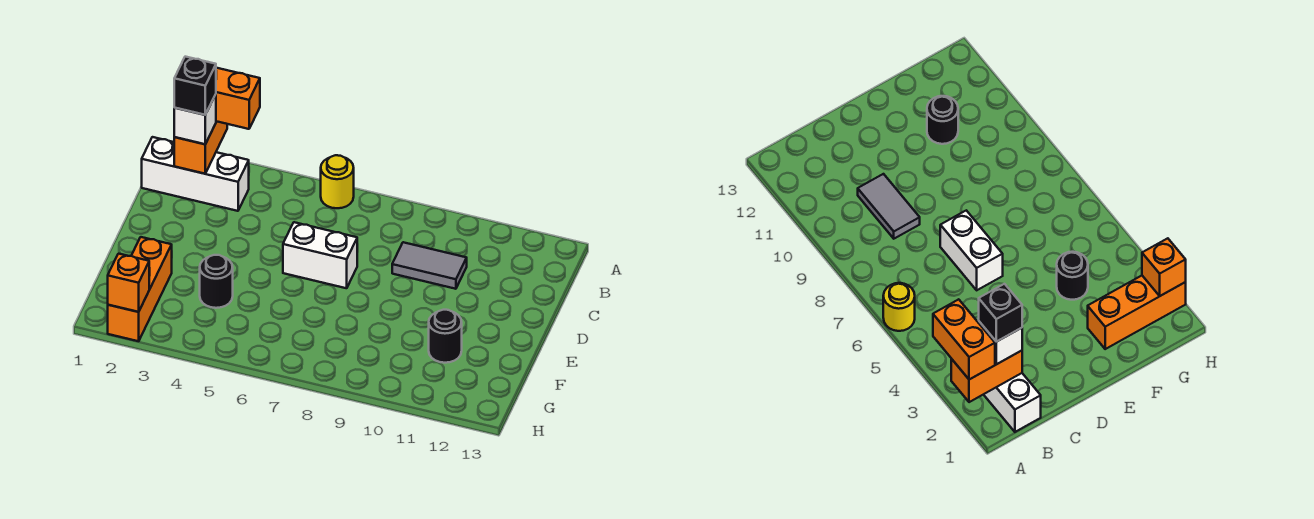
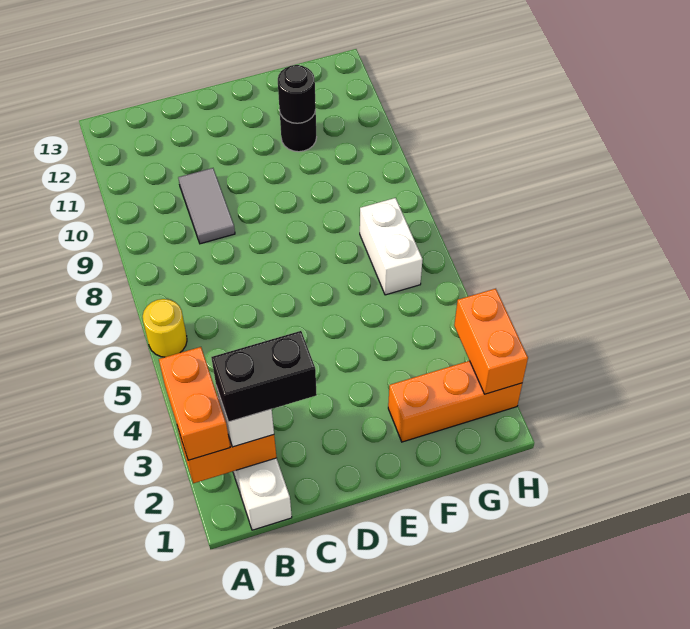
black 1x1 brick [174,57,216,115] -> black 1x2 brick [211,331,317,422]
white 1x2 brick [283,222,357,288] -> white 1x2 brick moved to [360,198,423,295]
black 1x1 round brick [200,255,233,308] -> black 1x1 round brick moved to [278,65,316,123]
orange 1x1 brick [108,254,149,312] -> orange 1x2 brick [454,289,528,394]

